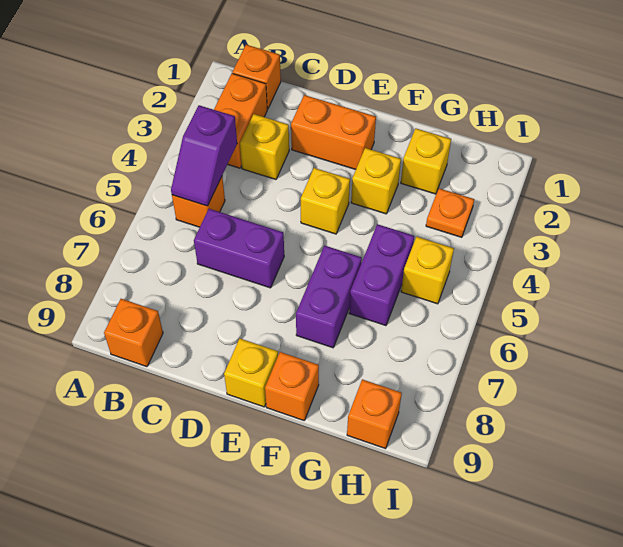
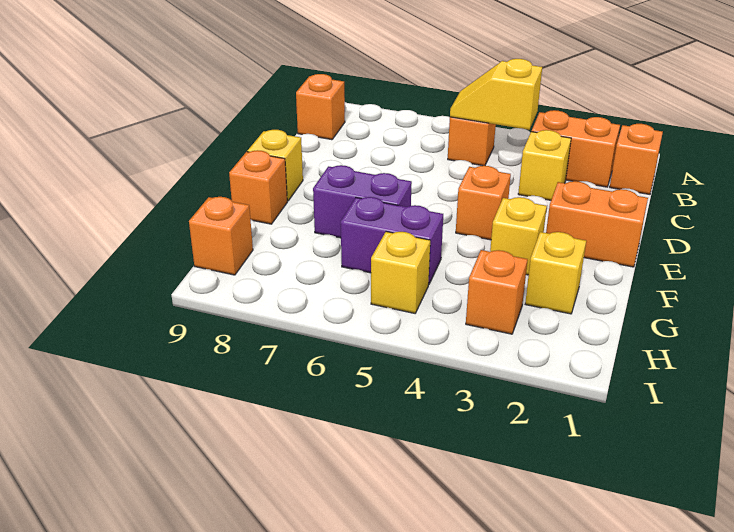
purple 1x2 slope [171,105,237,206] -> yellow 1x2 slope [450,59,542,130]
purple 1x2 brick [194,209,284,288] -> none
orange 1x2 brick [291,95,376,169] -> orange 1x2 brick turned to [546,181,648,267]
yellow 1x1 brick [301,168,350,234] -> orange 1x1 brick [456,166,511,240]
orange 1x1 plate [426,188,474,237] -> orange 1x1 brick [466,250,528,334]

